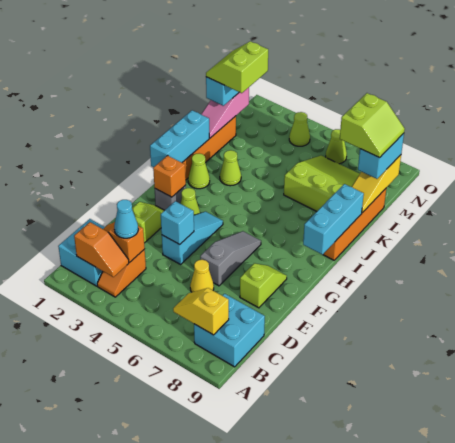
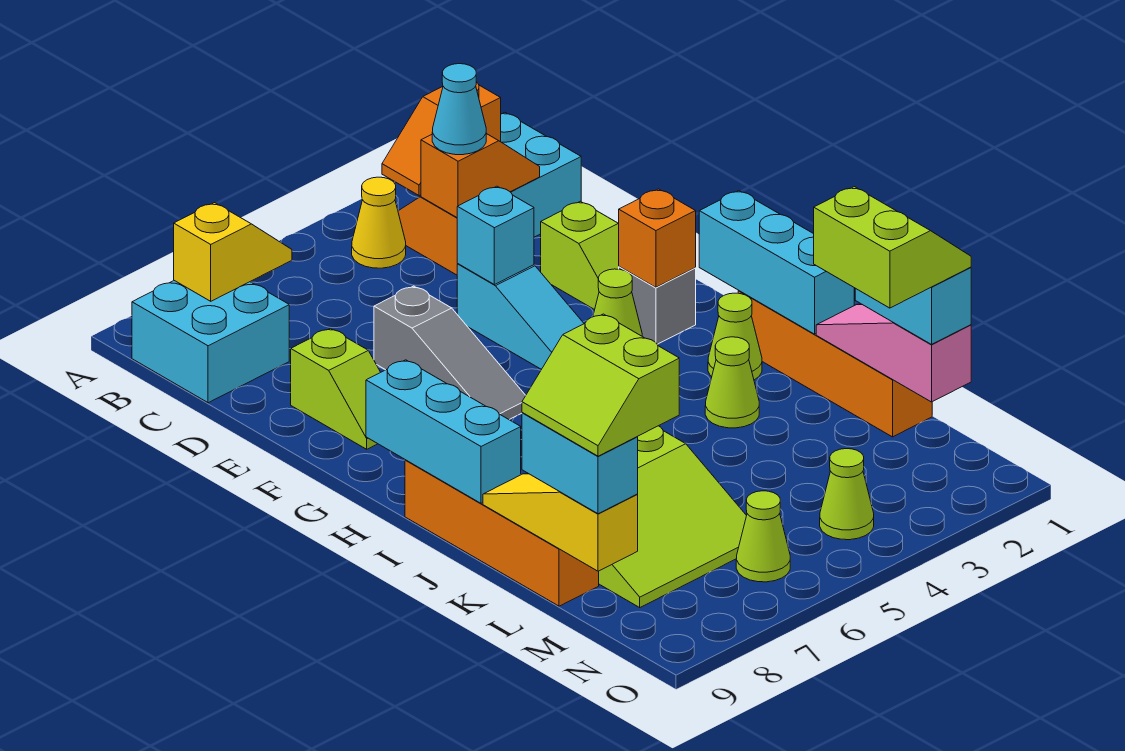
yellow 1x1 cone [190,260,214,292] -> yellow 1x1 cone moved to [352,177,406,268]

